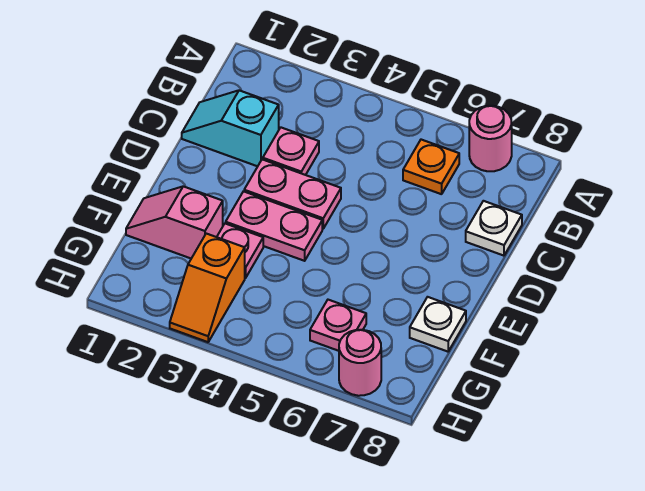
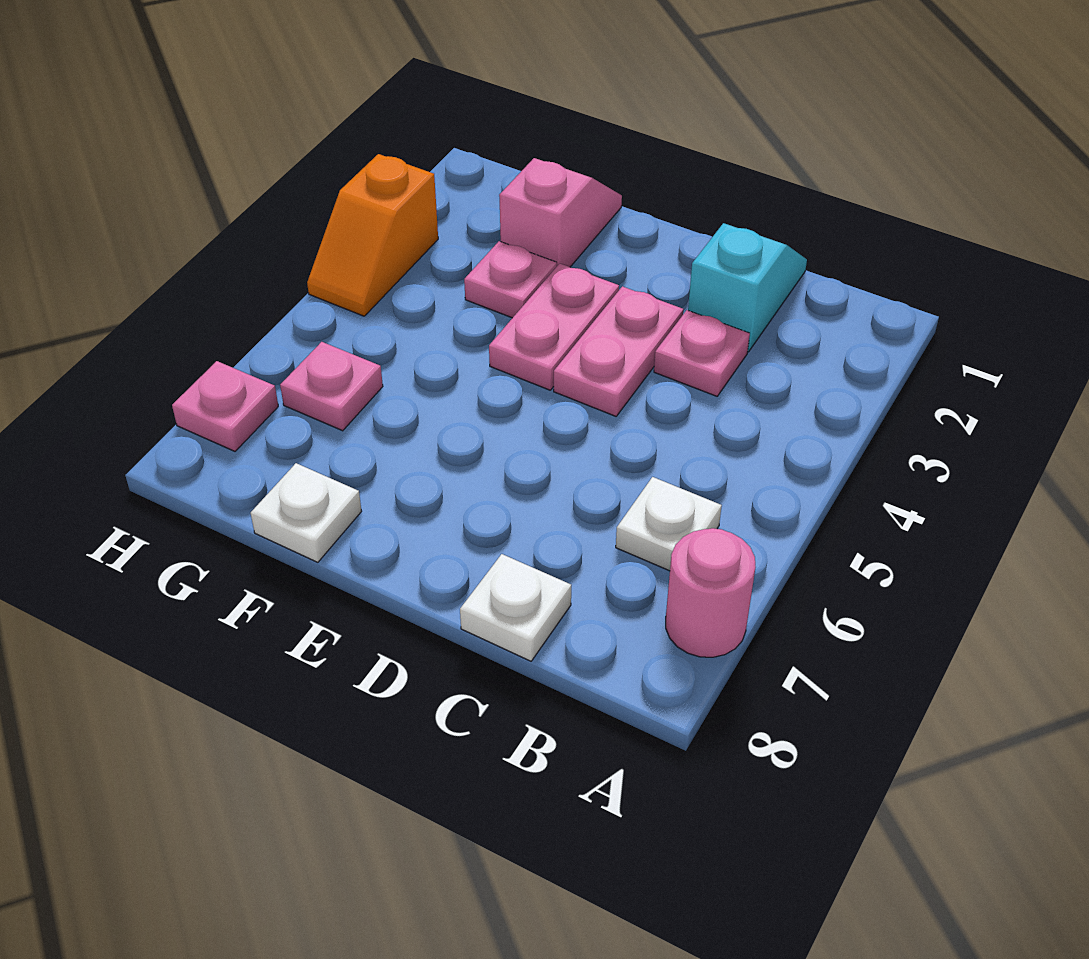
orange 1x1 plate [403,140,459,194] -> white 1x1 plate [616,477,722,571]
orange 1x2 slope [170,234,245,342] -> orange 1x2 slope turned to [307,154,438,316]
pink 1x1 round brick [339,330,381,396] -> pink 1x1 plate [172,361,278,451]

